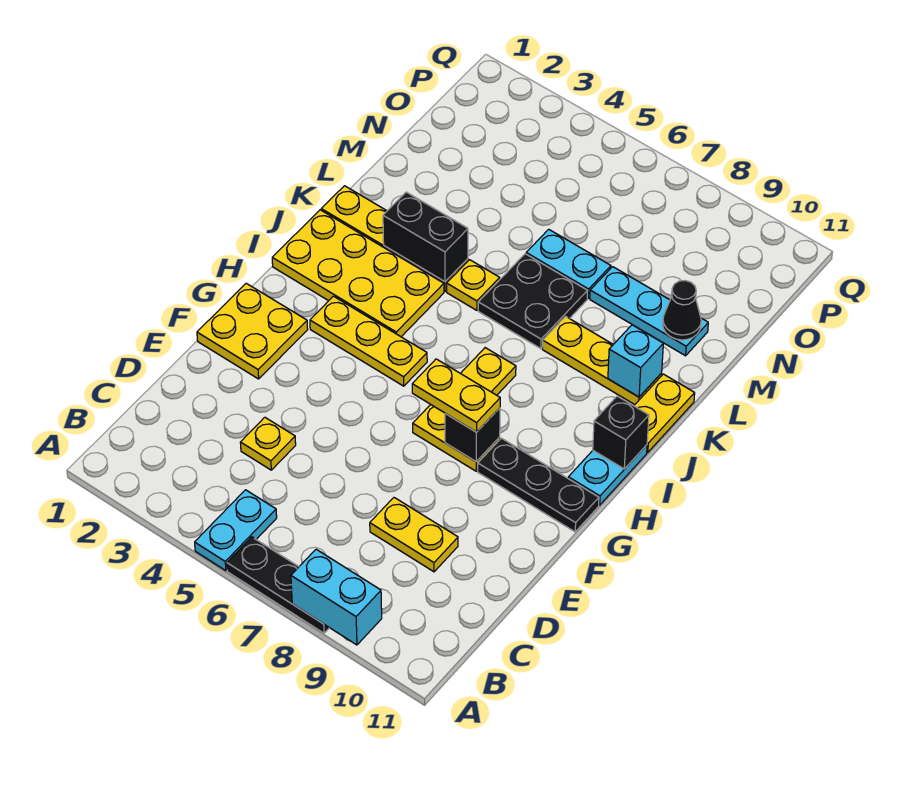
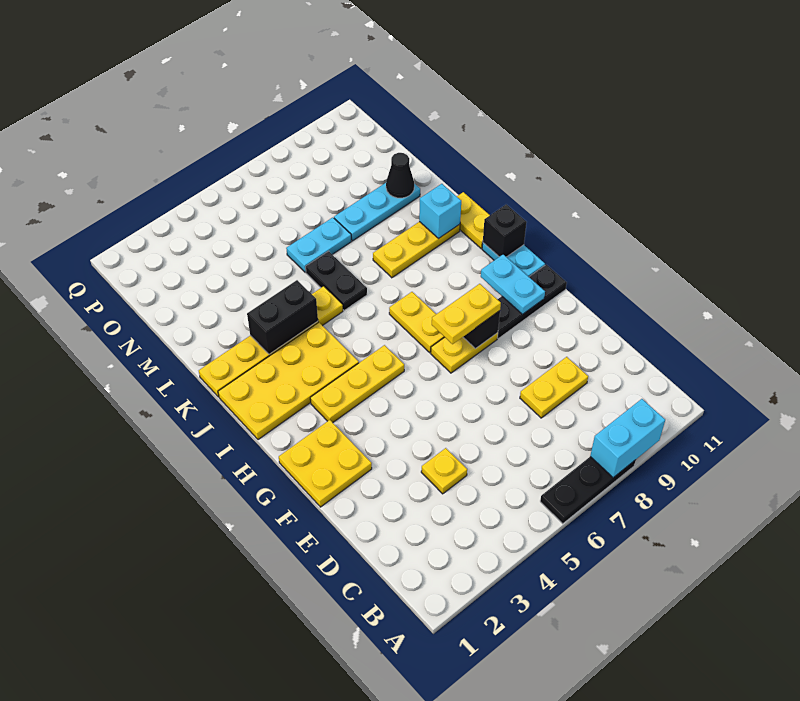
cyan 1x2 plate [195,490,277,571] -> cyan 1x2 plate moved to [481,254,545,314]
black 2x2 plate [478,254,588,349] -> black 1x2 plate [306,251,367,310]

